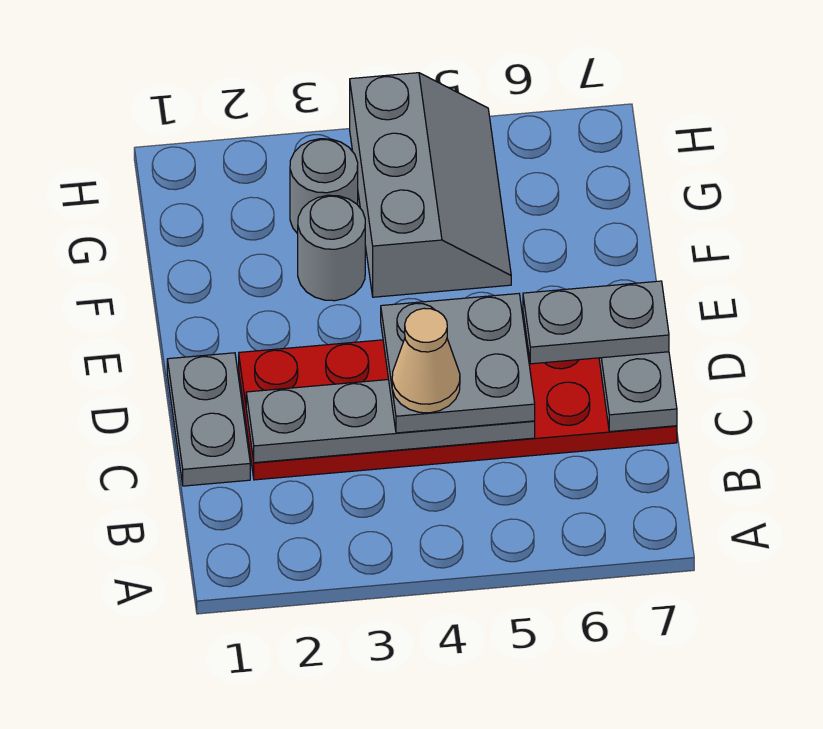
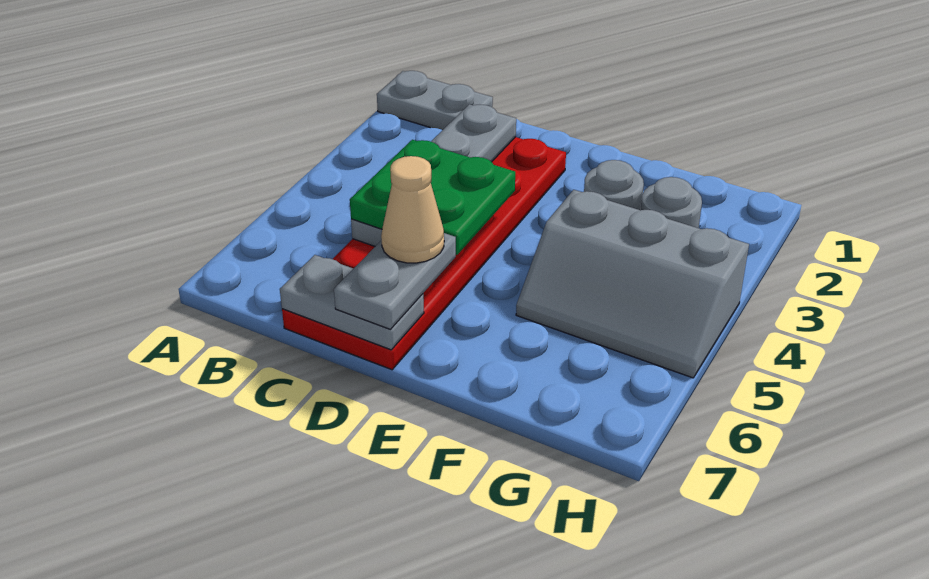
grey 1x2 plate [167,353,250,486] -> grey 1x2 plate moved to [377,71,493,130]
grey 2x2 plate [381,294,535,433] -> green 2x2 plate [350,140,515,255]
tan 1x1 cone [392,308,460,413] -> tan 1x1 cone moved to [381,156,444,263]

